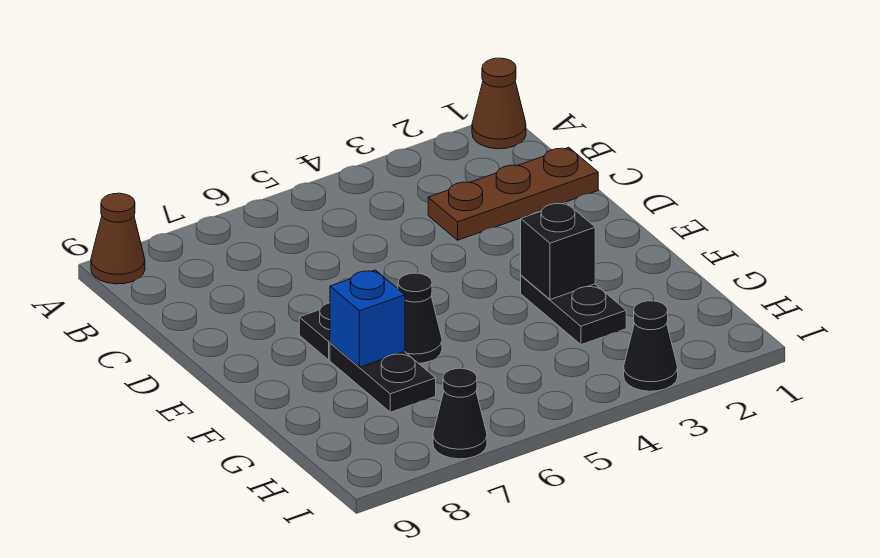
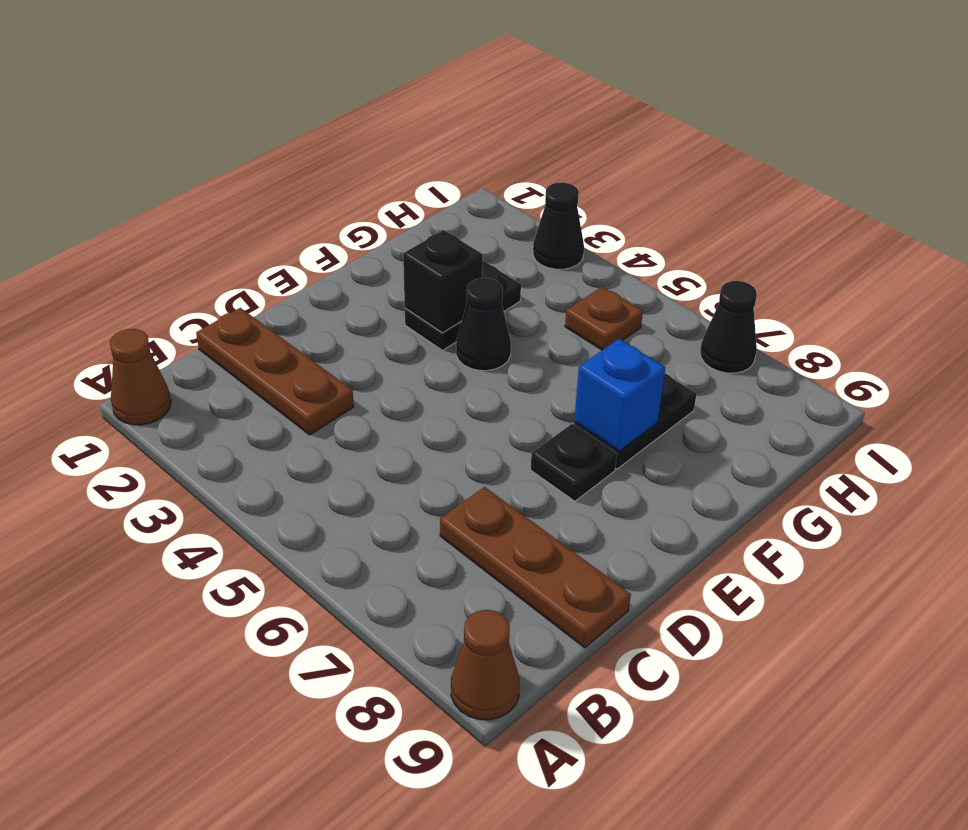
none -> brown 1x3 plate [440,487,631,648]
black 1x1 cone [398,273,442,363] -> black 1x1 cone moved to [456,278,511,371]
none -> brown 1x1 plate [565,287,643,350]

